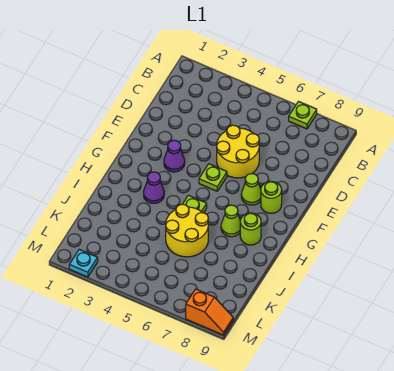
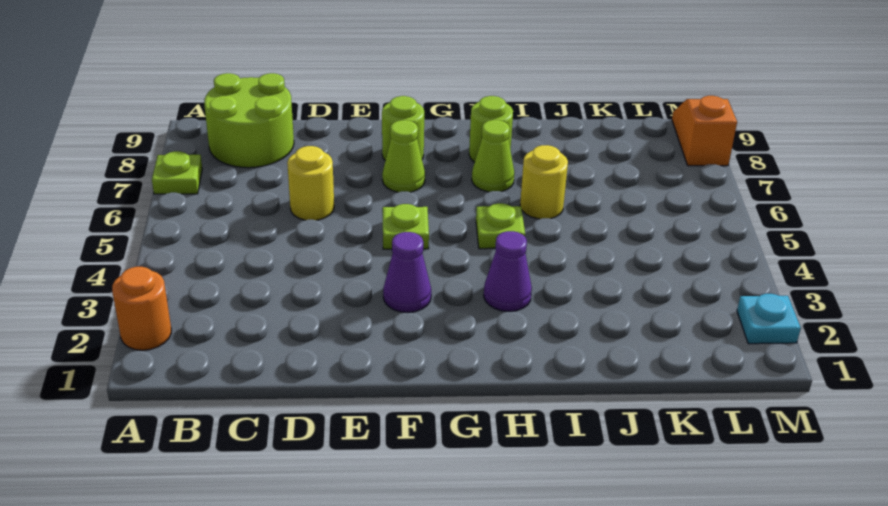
none -> orange 1x1 round brick [112,267,171,350]
none -> lime 2x2 round brick [204,73,294,168]
yellow 2x2 round brick [217,125,259,178] -> yellow 1x1 round brick [287,146,334,220]
yellow 2x2 round brick [166,204,208,257] -> yellow 1x1 round brick [520,145,568,219]

